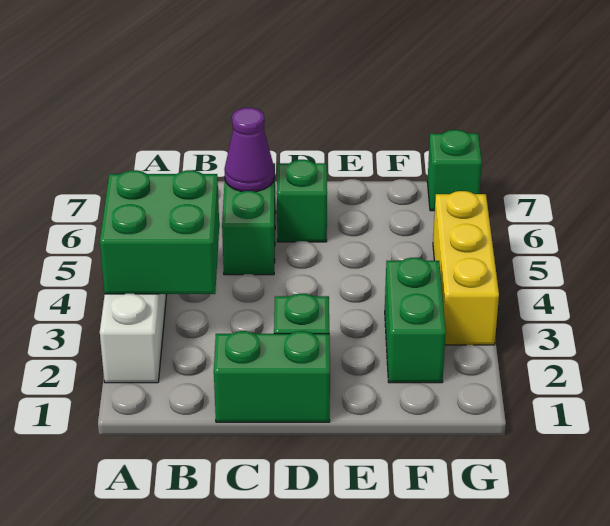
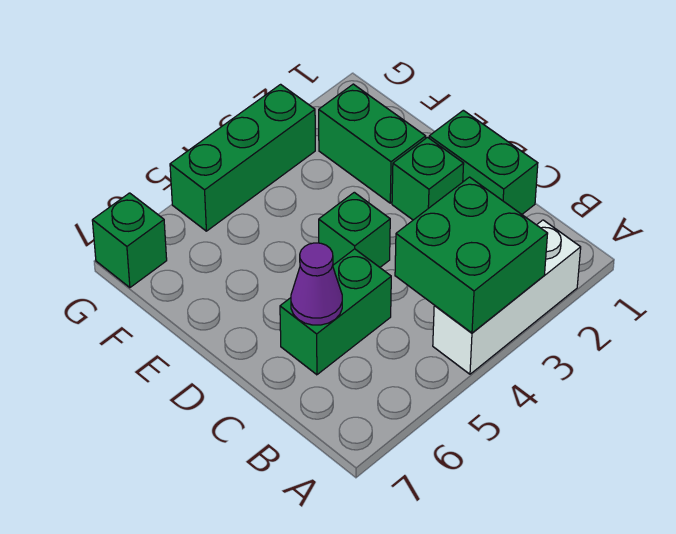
green 1x1 brick [277,160,327,242] -> green 1x1 brick moved to [319,192,390,267]
green 1x2 brick [385,258,446,383] -> green 1x2 brick turned to [319,84,426,203]
yellow 1x3 brick [433,191,499,345] -> green 1x3 brick [170,84,315,231]

